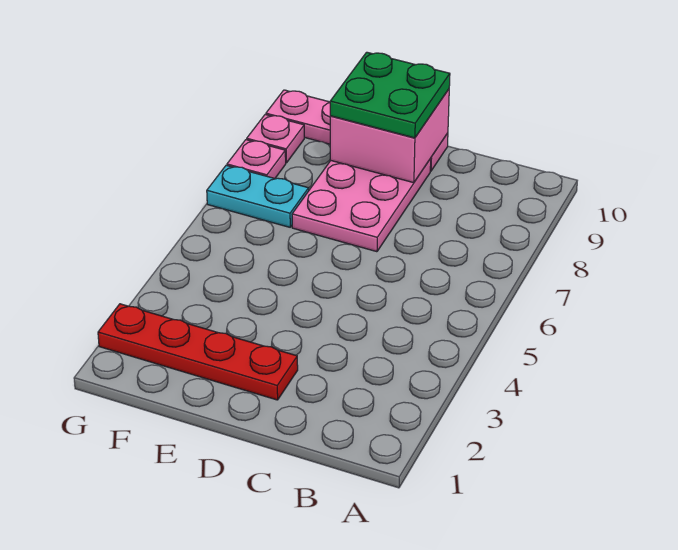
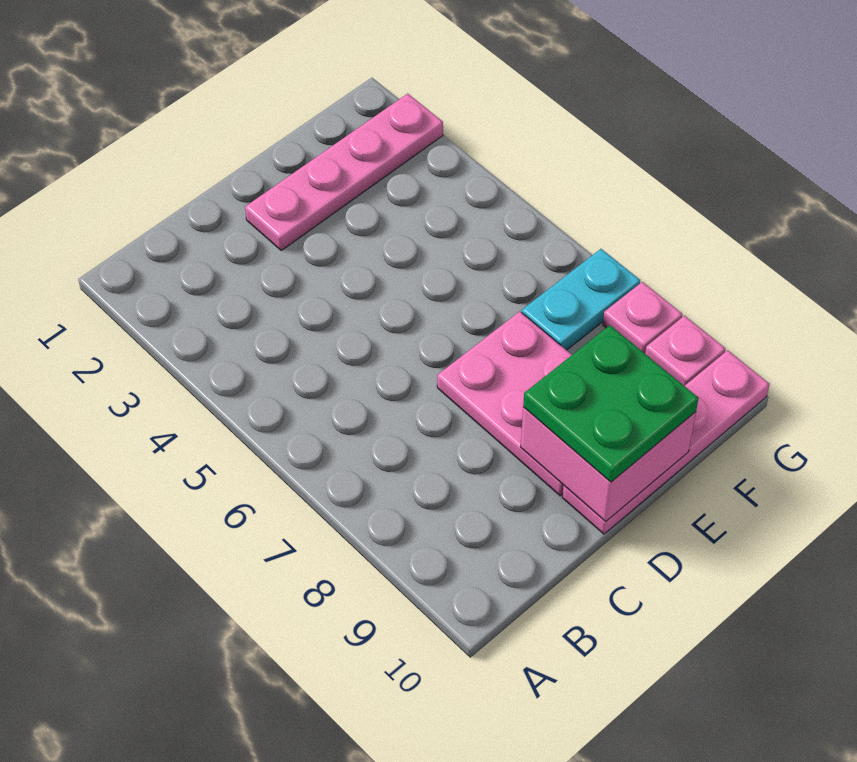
red 1x4 plate [98,304,298,400] -> pink 1x4 plate [245,94,443,250]

